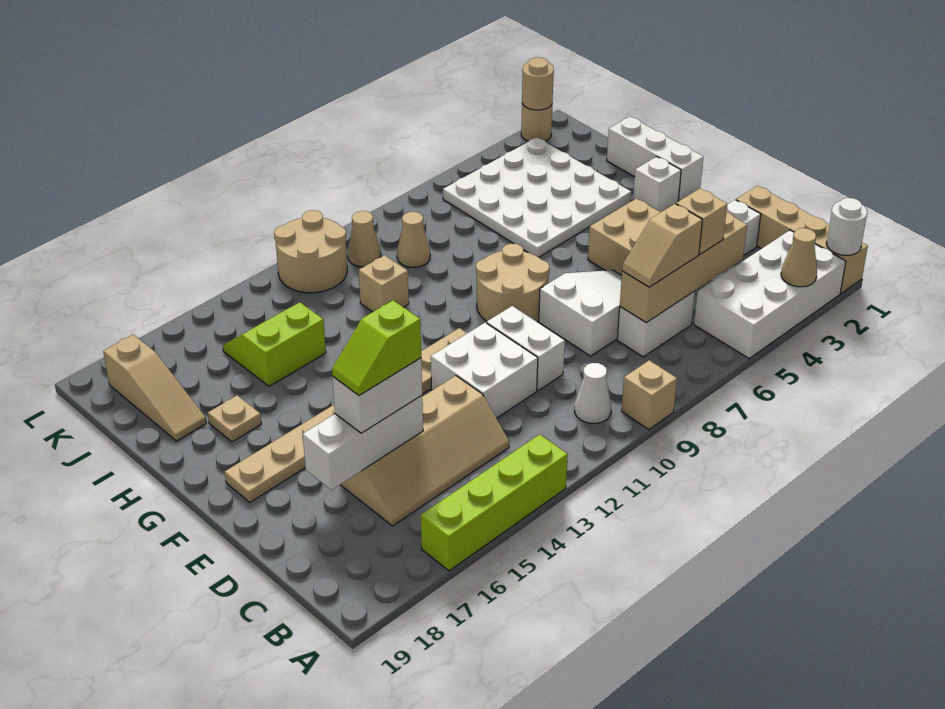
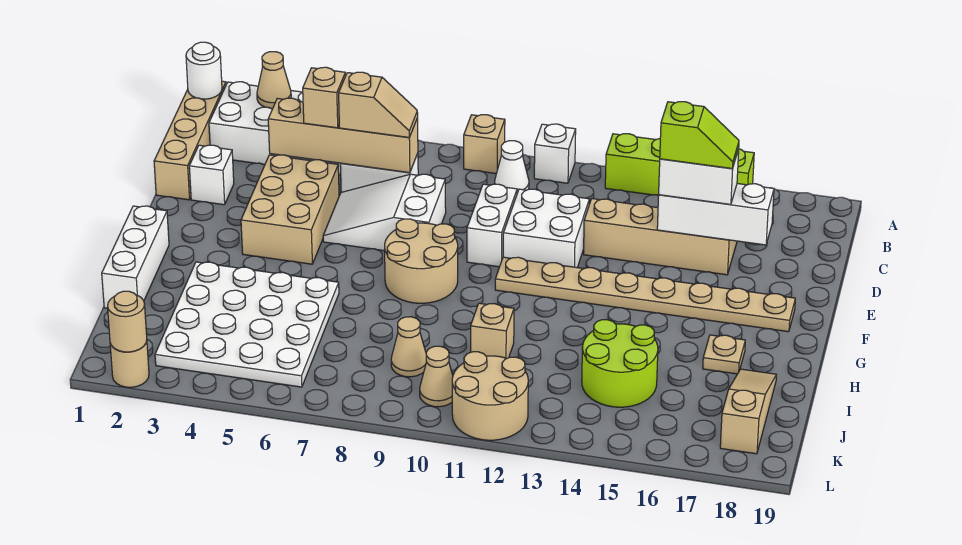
white 1x1 brick [633,157,681,212] -> white 1x1 brick moved to [534,124,576,183]
lime 2x2 slope [223,302,326,386] -> lime 2x2 round brick [582,320,658,407]

